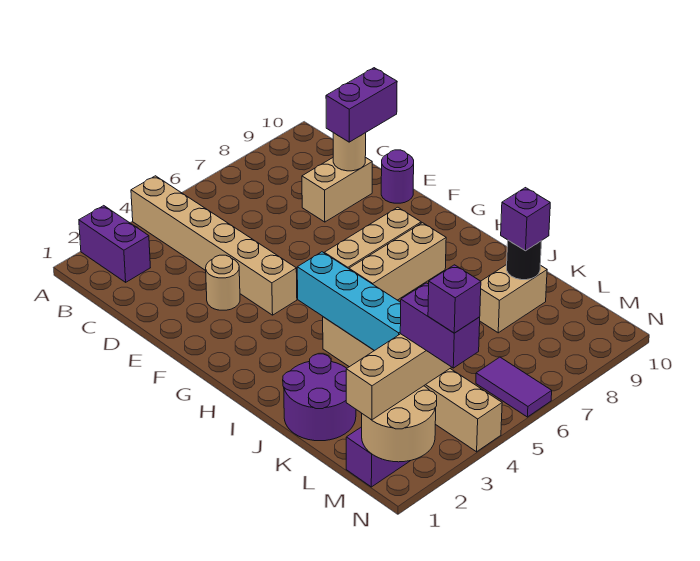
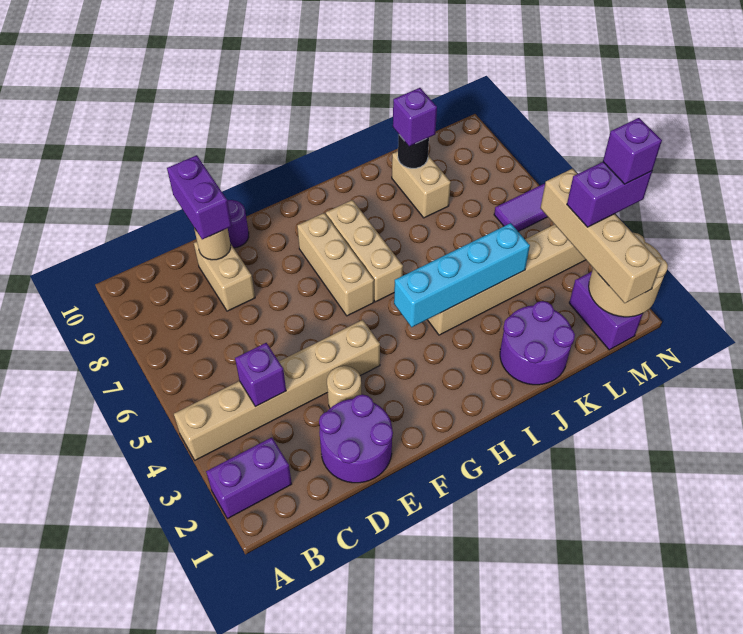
none -> purple 1x1 brick [235,343,286,407]
none -> purple 2x2 round brick [319,394,393,483]

